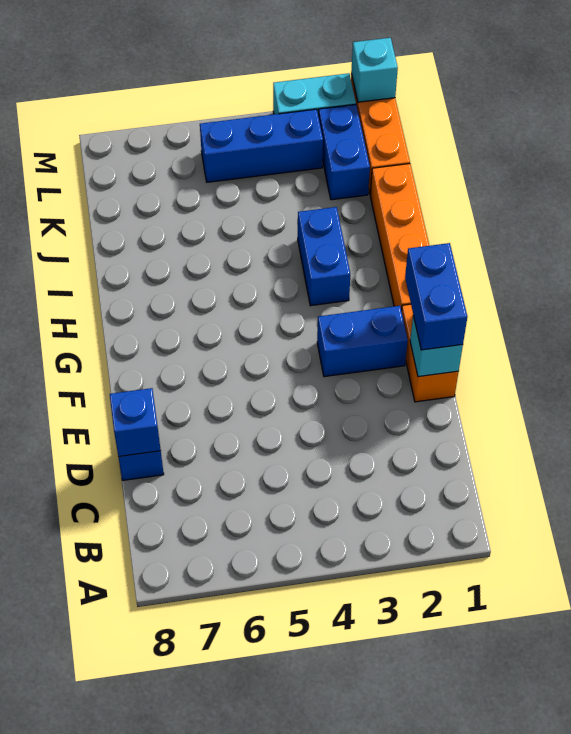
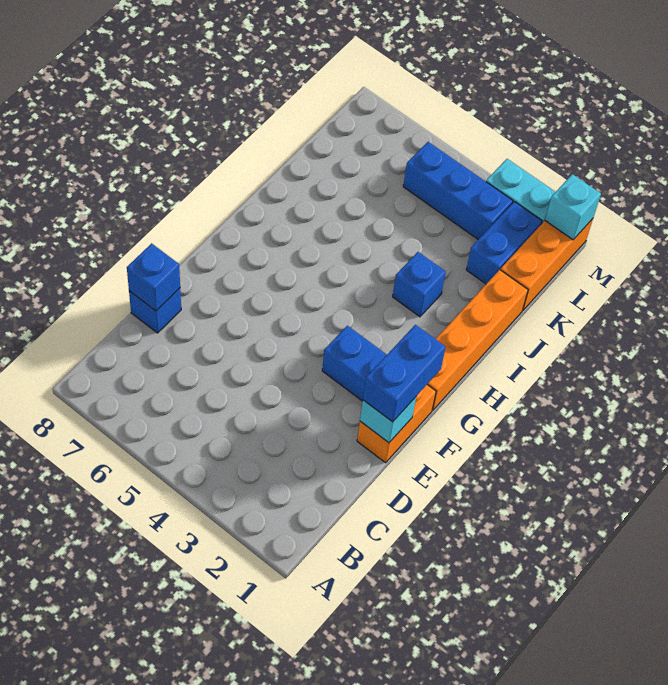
blue 1x2 brick [298,207,350,306] -> blue 1x1 brick [393,252,446,317]

